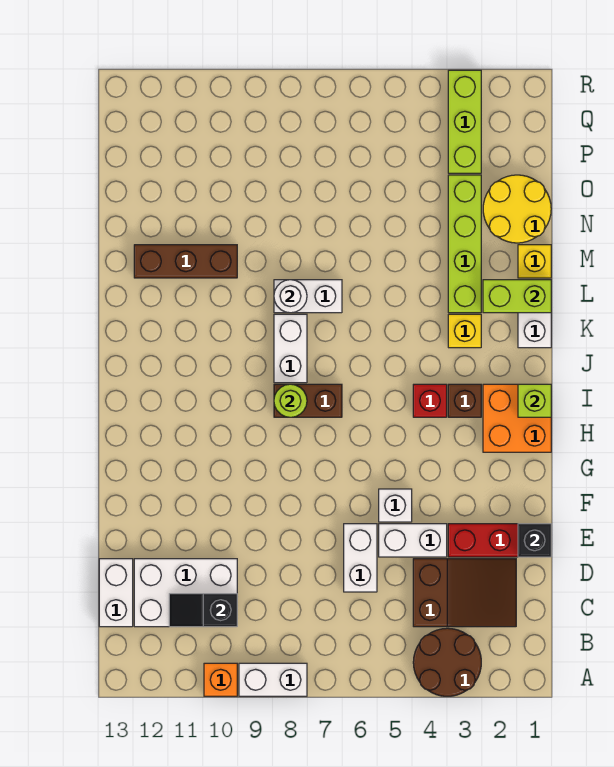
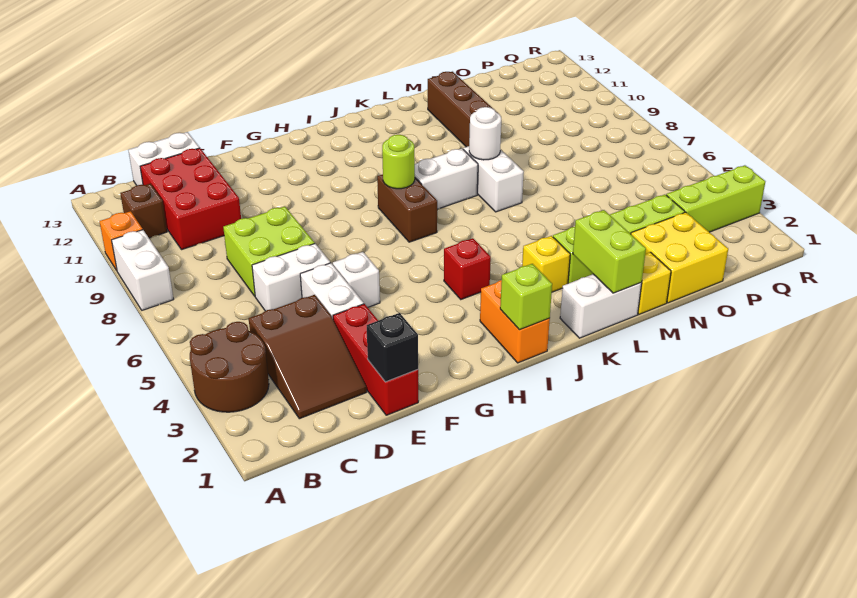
white 2x3 brick [134,559,237,627] -> red 2x3 brick [140,148,241,250]
black 1x2 slope [169,594,237,627] -> none
none -> lime 2x2 brick [223,206,315,296]
orange 2x2 brick [483,384,551,452] -> orange 1x2 brick [480,280,550,363]
brown 1x1 brick [448,384,481,417] -> brown 1x1 brick moved to [120,184,167,238]
yellow 2x2 round brick [483,175,551,243] -> yellow 2x2 brick [631,212,728,303]

